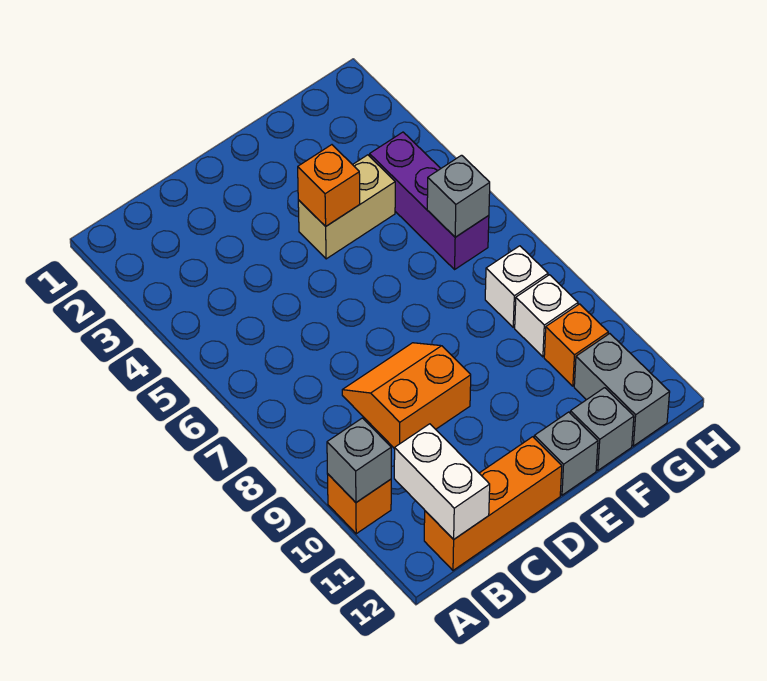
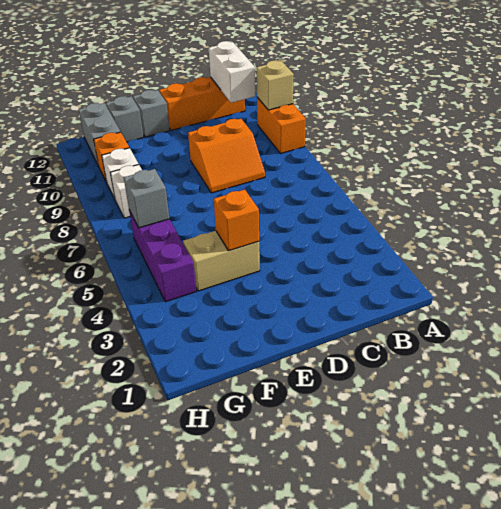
orange 1x1 brick [328,474,391,534] -> orange 1x2 brick [257,97,306,154]
grey 1x1 brick [327,418,391,502] -> tan 1x1 brick [257,60,294,110]

